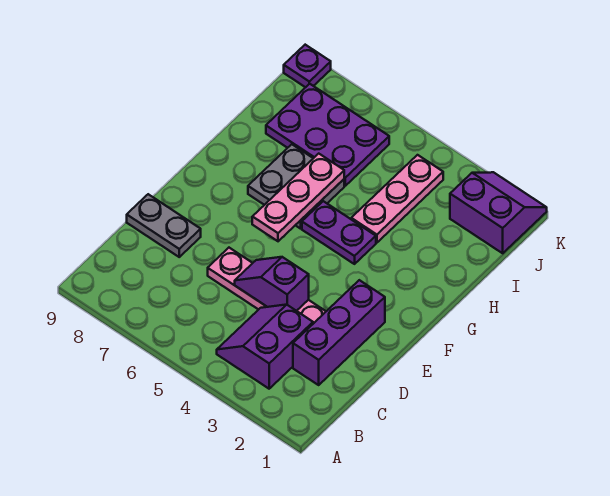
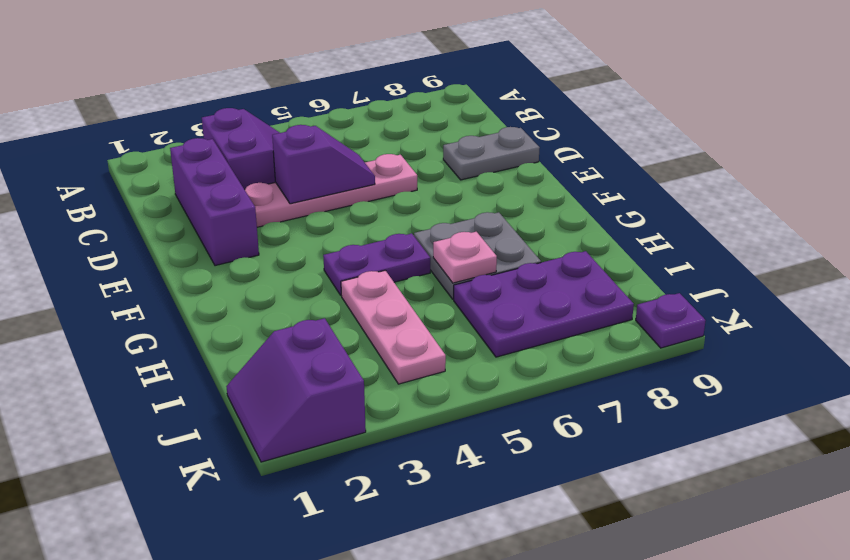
pink 1x3 plate [252,154,344,241] -> pink 1x1 plate [433,232,497,283]
purple 2x2 slope [450,172,547,253] -> purple 2x2 slope turned to [226,318,366,462]

